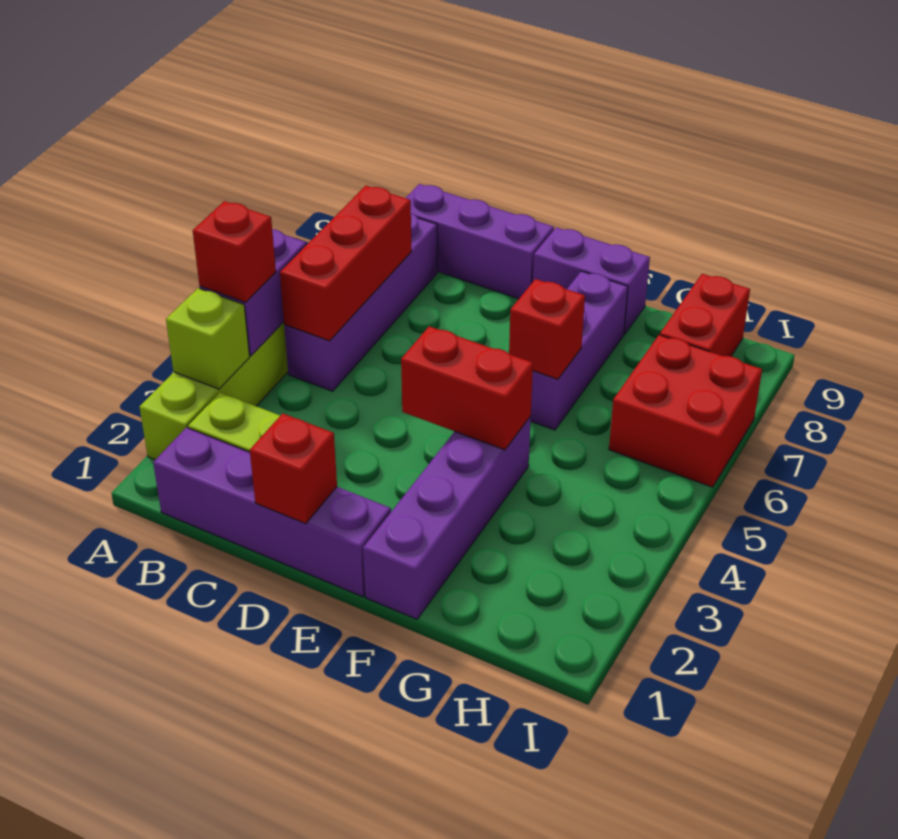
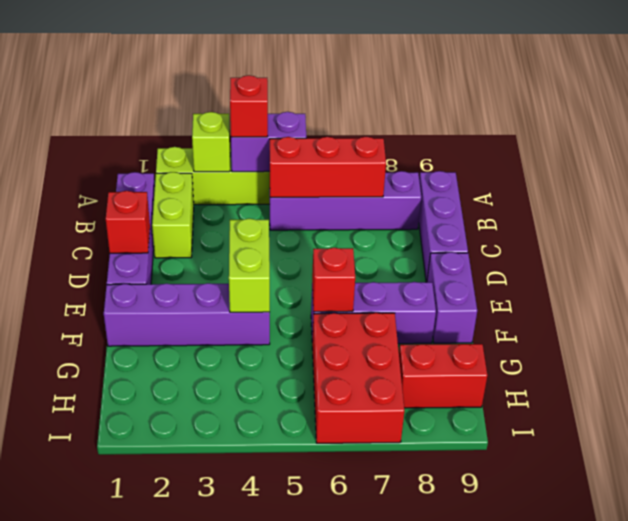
red 1x2 brick [401,326,533,450] -> lime 1x2 brick [229,219,270,312]
red 2x2 brick [609,335,762,487] -> red 2x3 brick [312,313,404,443]

